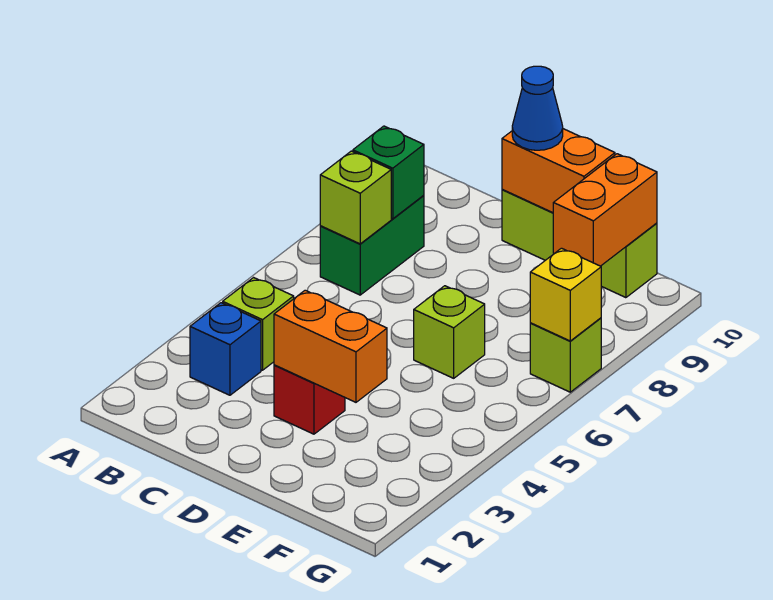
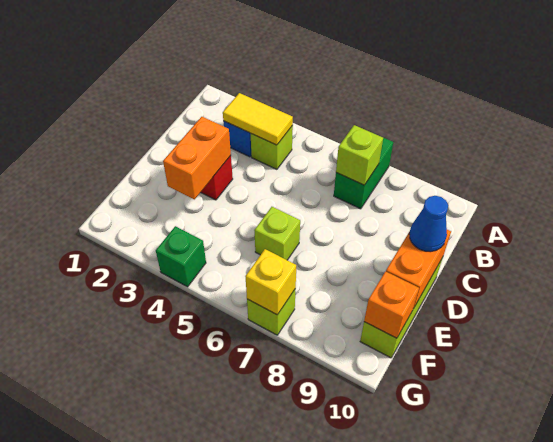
none -> yellow 1x2 tile [223,93,293,145]
green 1x2 brick [320,195,424,295] -> green 1x2 brick turned to [334,138,393,209]
green 1x1 brick [353,126,424,219] -> green 1x1 brick moved to [156,226,206,287]
orange 1x2 brick [553,154,657,266] -> orange 1x1 brick [364,272,419,338]

